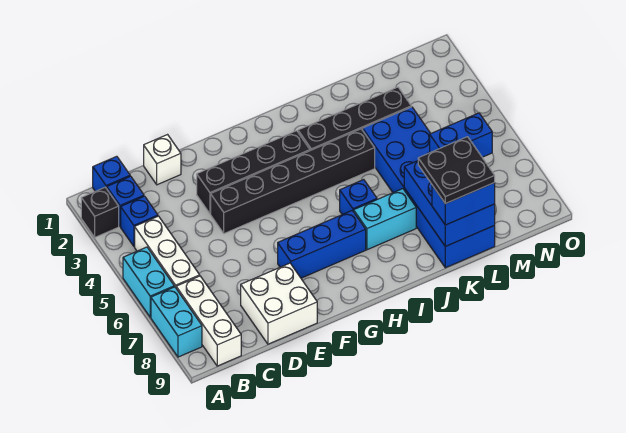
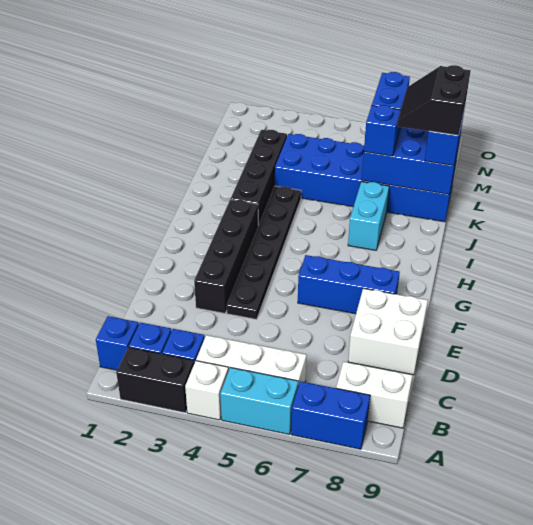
black 1x1 brick [81,187,119,237] -> black 1x2 brick [116,347,194,413]
cyan 1x2 brick [151,287,202,357] -> blue 1x2 brick [291,381,370,449]
white 1x3 brick [176,276,241,366] -> white 1x2 brick [336,362,412,428]
white 1x1 brick [144,135,181,185] -> white 1x1 brick moved to [185,361,228,420]
black 1x6 brick [211,129,375,234] -> black 1x6 plate [227,186,301,319]
blue 1x3 brick [278,211,366,278] -> blue 1x3 brick turned to [298,255,400,314]
blue 1x1 brick [340,180,377,215] -> blue 1x1 brick moved to [364,105,400,156]
black 2x2 plate [418,137,495,204] -> black 2x2 slope [397,65,471,135]

